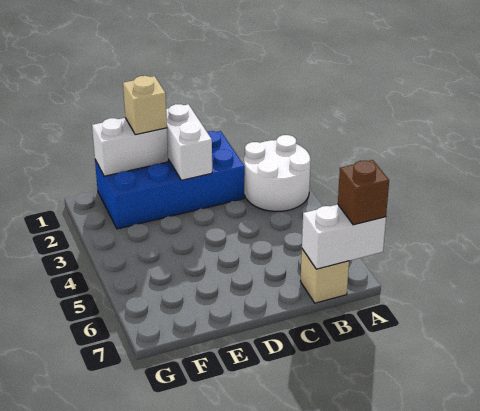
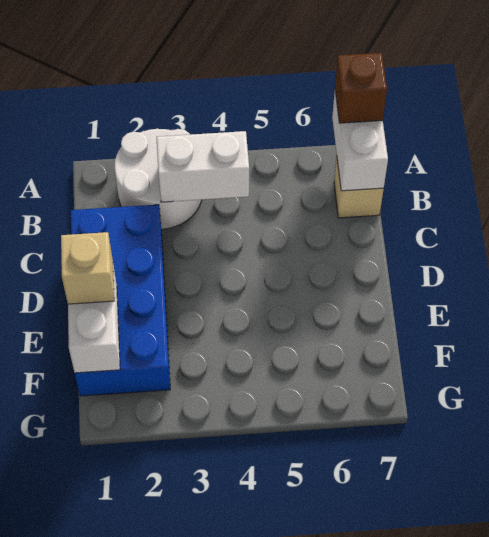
white 1x2 brick [166,104,212,180] -> white 1x2 brick moved to [156,131,249,202]

